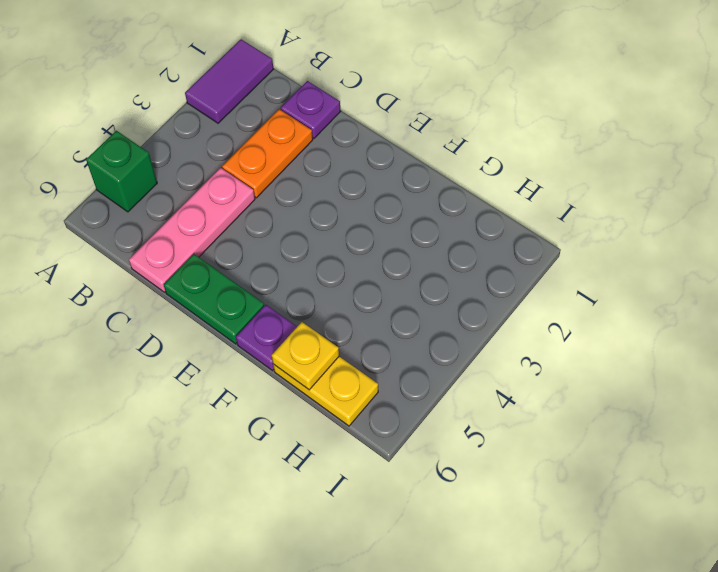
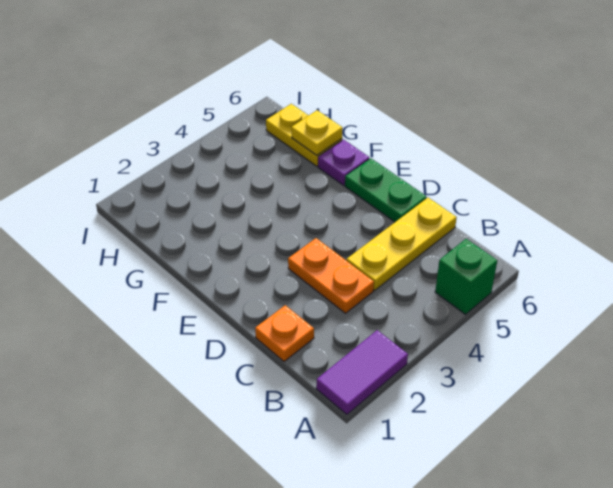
purple 1x1 plate [281,81,341,138] -> orange 1x1 plate [255,305,314,362]
orange 1x2 plate [222,109,313,198] -> orange 1x2 plate turned to [288,238,374,313]
pink 1x3 plate [129,168,255,292] -> yellow 1x3 plate [347,198,457,290]

